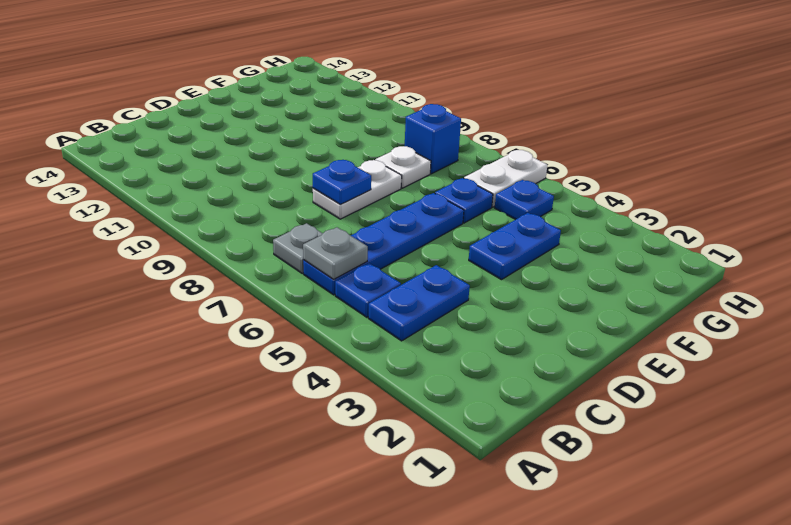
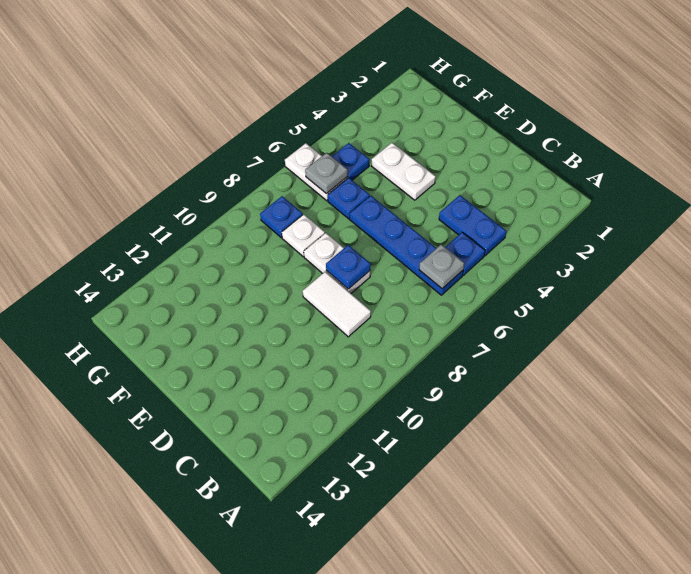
grey 1x1 plate [273,223,323,273] -> grey 1x1 plate moved to [305,153,348,194]
none -> white 1x2 tile [303,272,371,337]
blue 1x2 plate [469,213,561,280] -> white 1x2 plate [372,143,436,200]
blue 1x1 brick [405,104,461,174] -> blue 1x1 plate [260,196,303,238]

